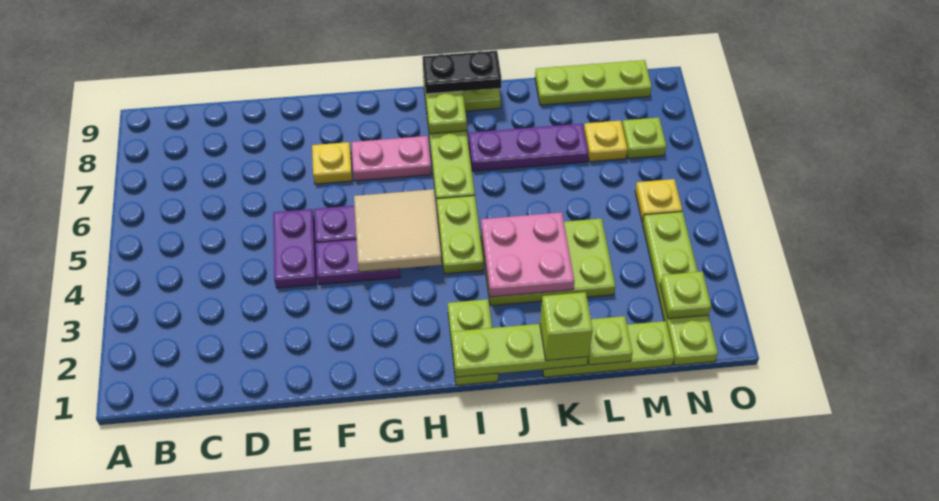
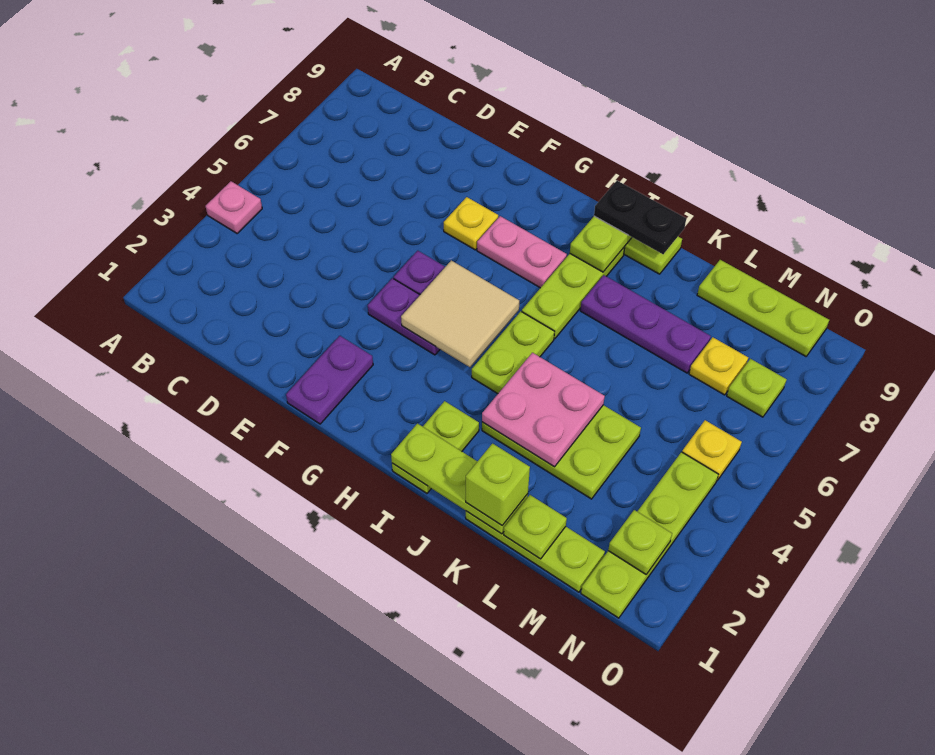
none -> pink 1x1 plate [206,181,262,234]
purple 1x2 plate [273,209,316,288] -> purple 1x2 plate moved to [286,336,373,424]

